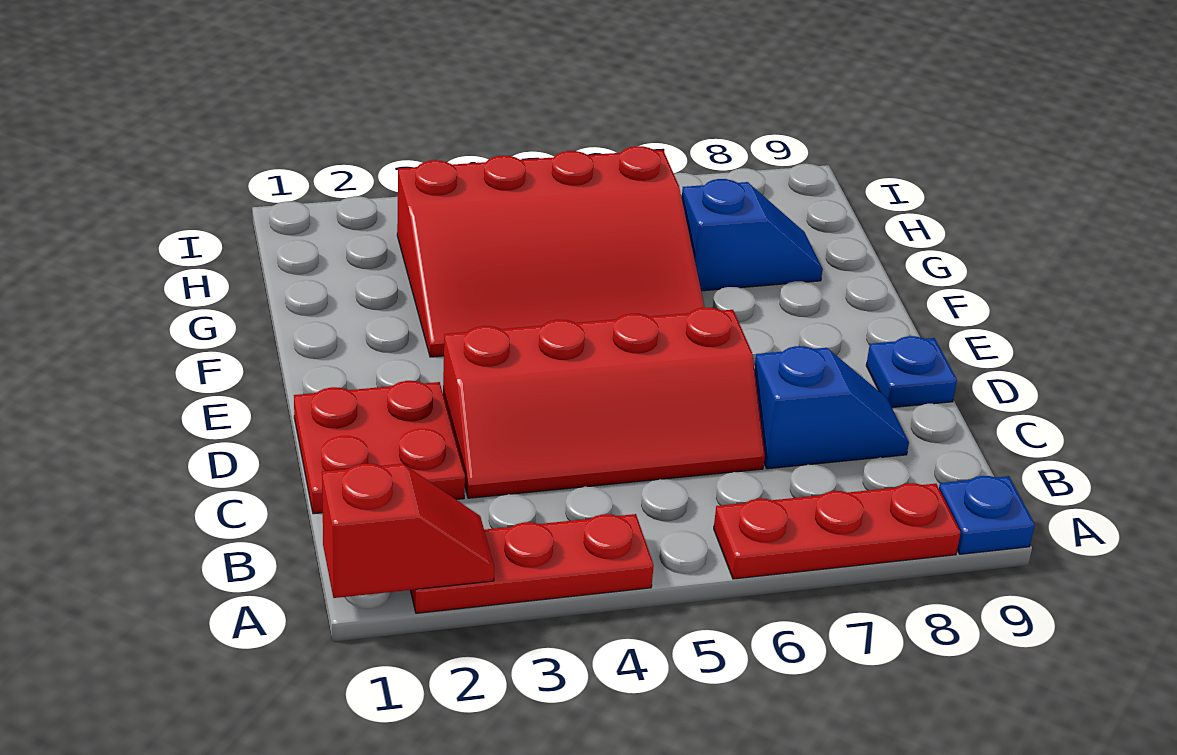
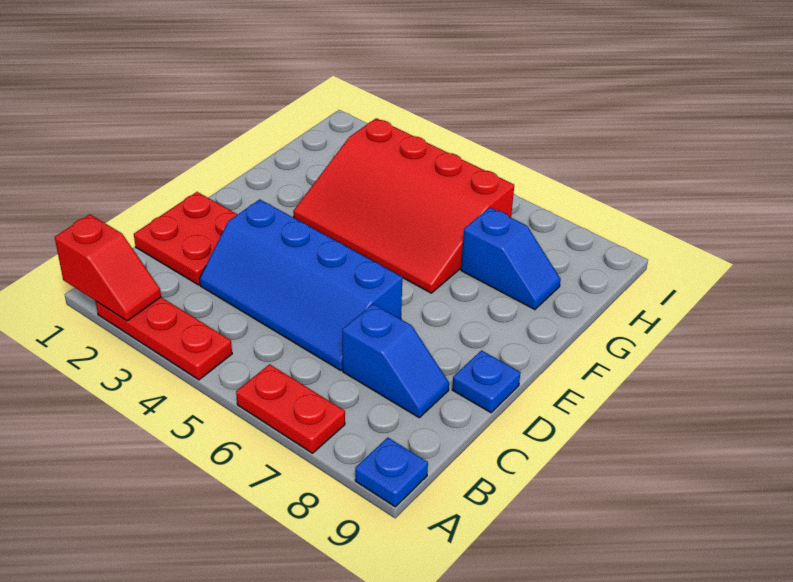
red 1x3 plate [714,483,961,579] -> red 1x2 plate [236,364,345,453]
red 2x4 slope [443,307,765,498] -> blue 2x4 slope [199,199,402,370]

